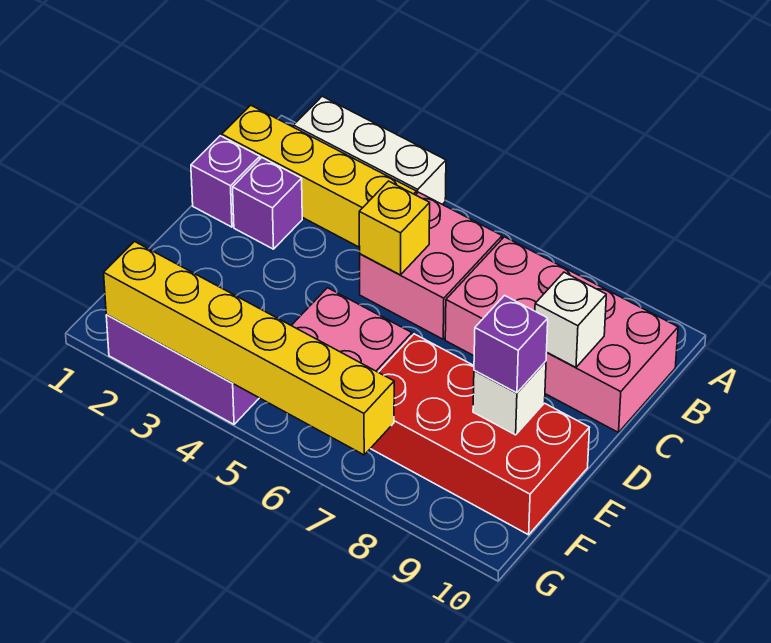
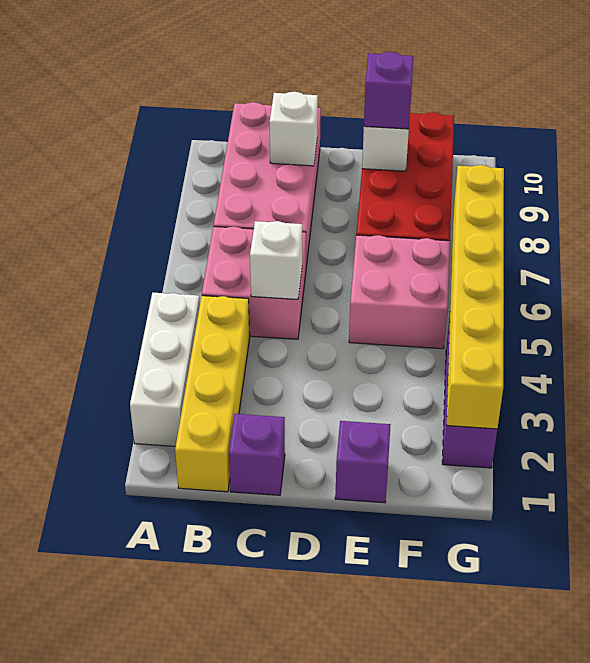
purple 1x1 brick [233,158,302,249] -> purple 1x1 brick moved to [335,421,391,503]
yellow 1x1 brick [359,181,430,275] -> white 1x1 brick [250,221,302,299]

